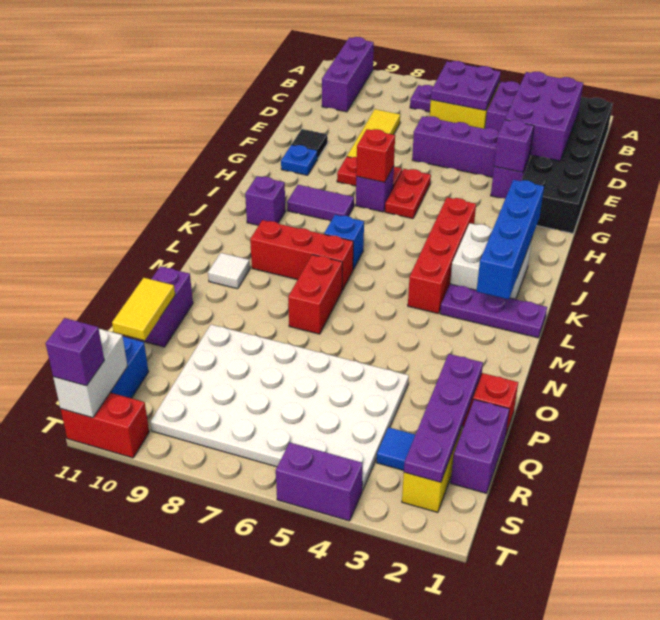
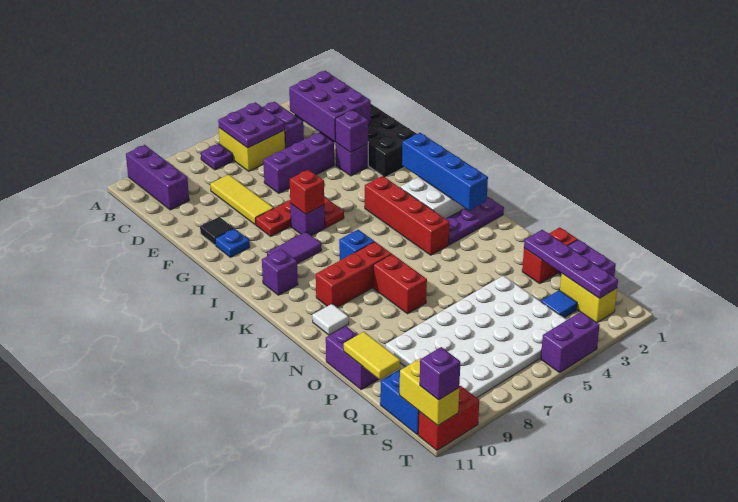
white 1x2 brick [53,329,127,418] -> yellow 1x2 brick [400,358,459,426]

